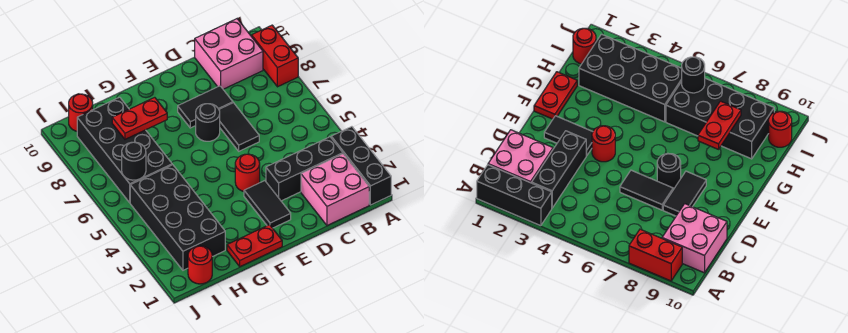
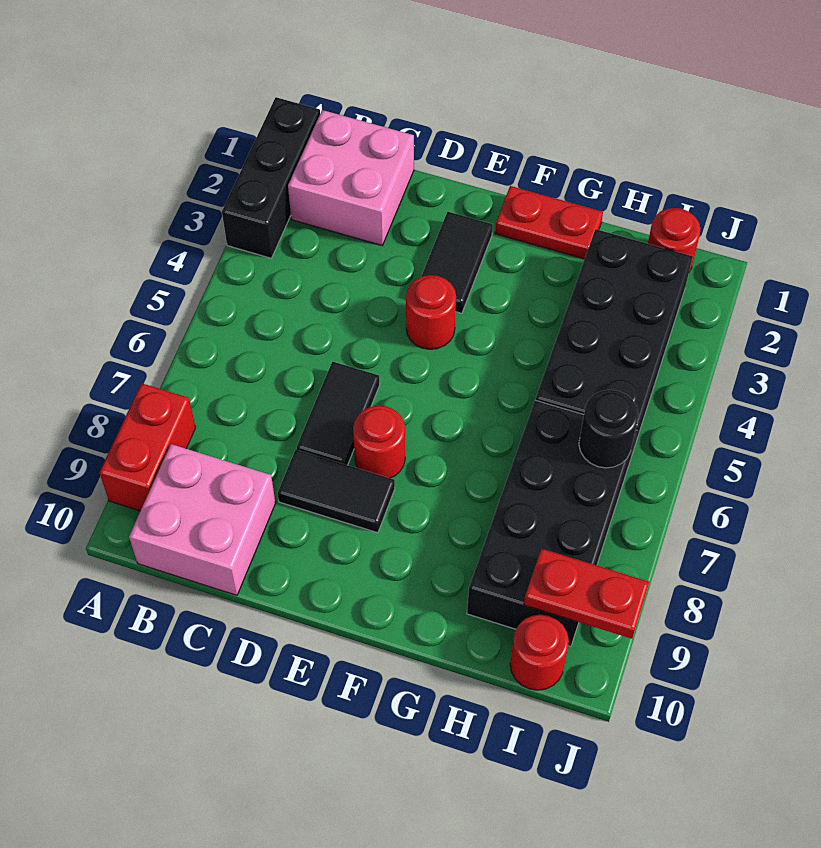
black 1x3 brick [266,137,343,201] -> none
black 1x1 round brick [196,104,220,141] -> red 1x1 round brick [353,405,405,478]
red 1x2 plate [112,97,167,139] -> red 1x2 plate moved to [524,548,649,639]

